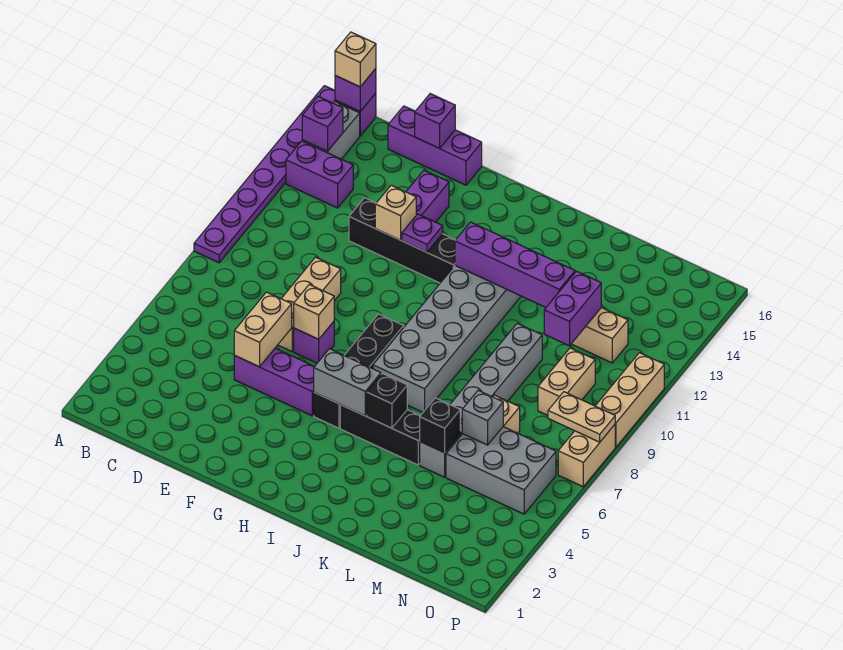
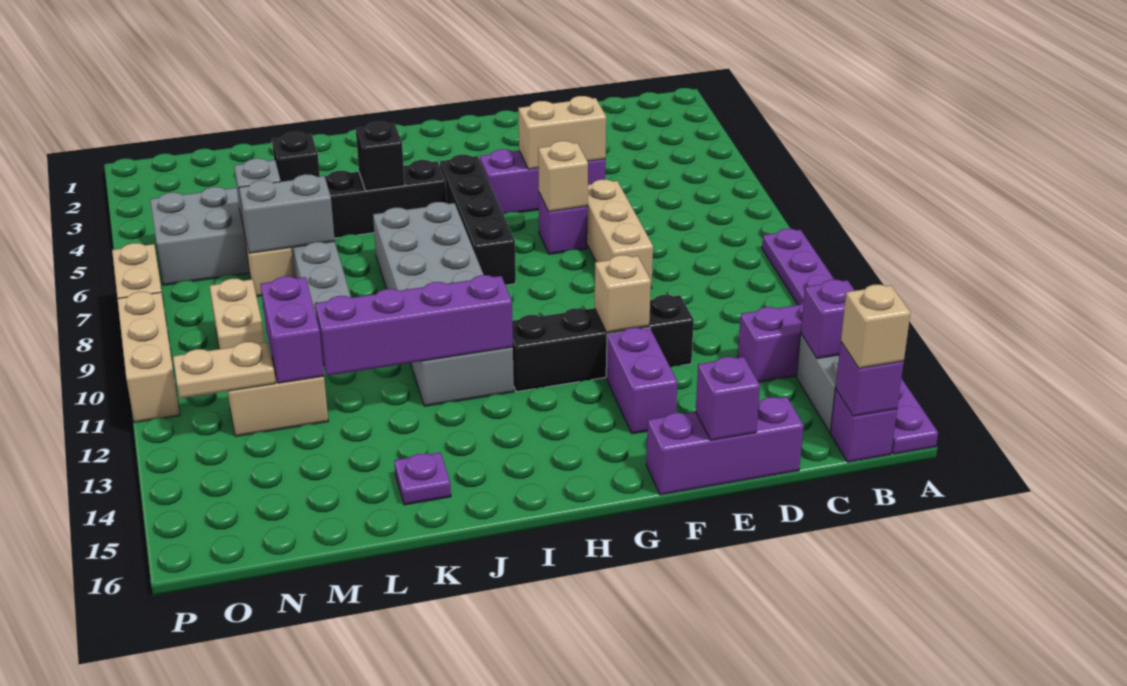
tan 1x2 brick [234,292,292,367] -> tan 1x2 brick turned to [518,96,606,169]
purple 1x1 plate [402,214,443,252] -> purple 1x1 plate moved to [394,452,451,505]
grey 1x2 brick [314,349,381,416] -> grey 1x2 brick moved to [239,174,335,253]
tan 1x2 plate [548,392,615,442] -> tan 1x2 plate moved to [173,342,275,398]

